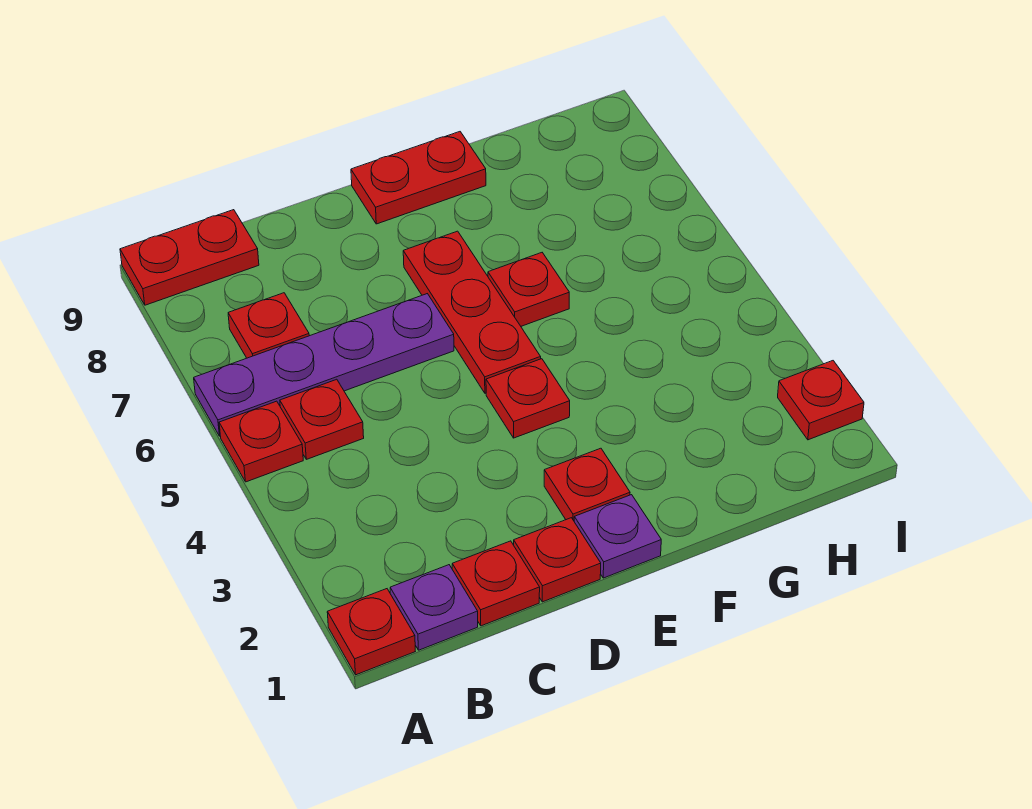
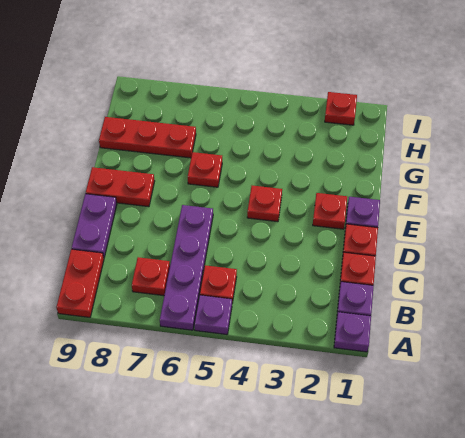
red 1x1 plate [327,589,415,675] -> purple 1x1 plate [334,312,371,352]
red 1x1 plate [219,401,303,482] -> purple 1x1 plate [194,295,232,335]
none -> purple 1x2 plate [72,194,117,257]
red 1x3 plate [403,231,541,393] -> red 1x3 plate moved to [99,117,196,158]
red 1x2 plate [351,132,486,224] -> red 1x2 plate turned to [86,167,155,207]

